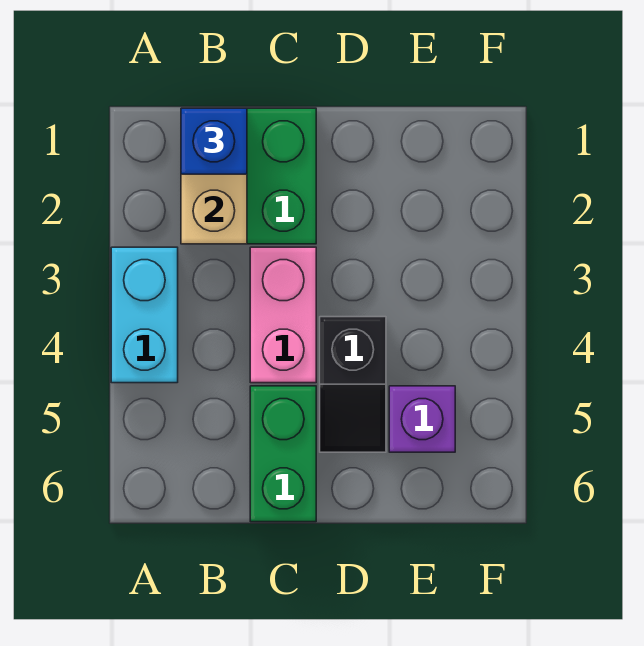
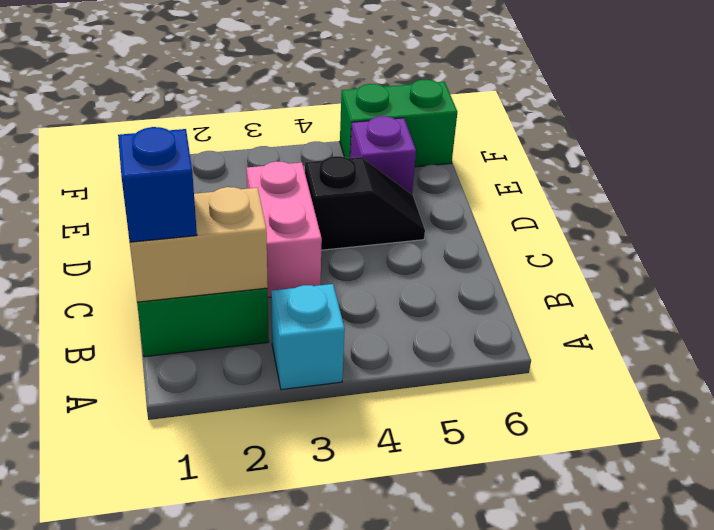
cyan 1x2 brick [111,247,178,383] -> cyan 1x1 brick [271,284,345,390]
pink 1x2 brick [250,247,316,383] -> pink 1x2 brick turned to [246,162,322,297]
green 1x2 brick [250,386,316,522] -> green 1x2 brick moved to [340,80,457,167]

